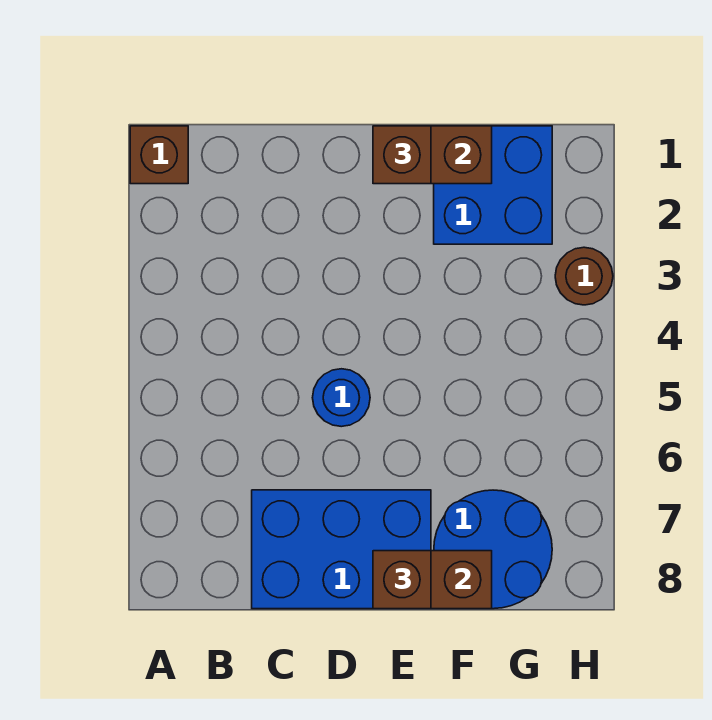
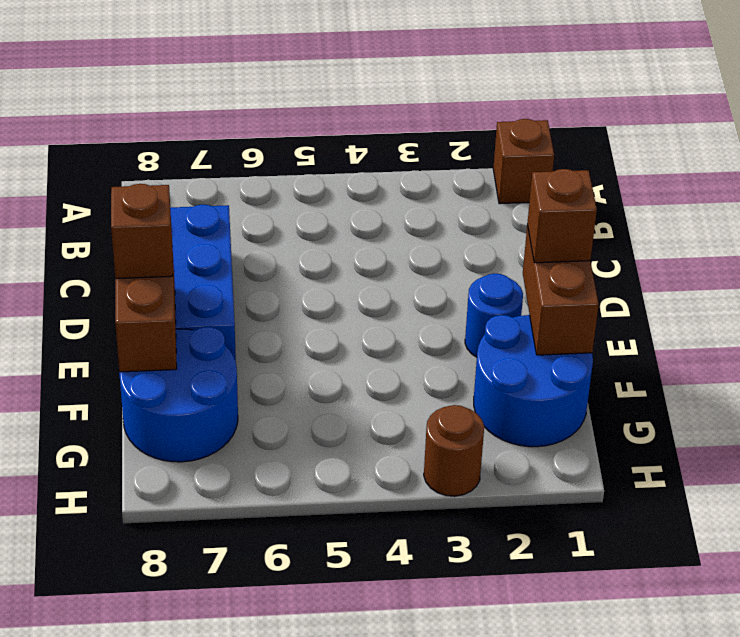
blue 1x1 round brick [312,369,370,427] -> blue 1x1 round brick moved to [465,274,523,357]
blue 2x2 brick [434,126,552,244] -> blue 2x2 round brick [474,315,593,447]

